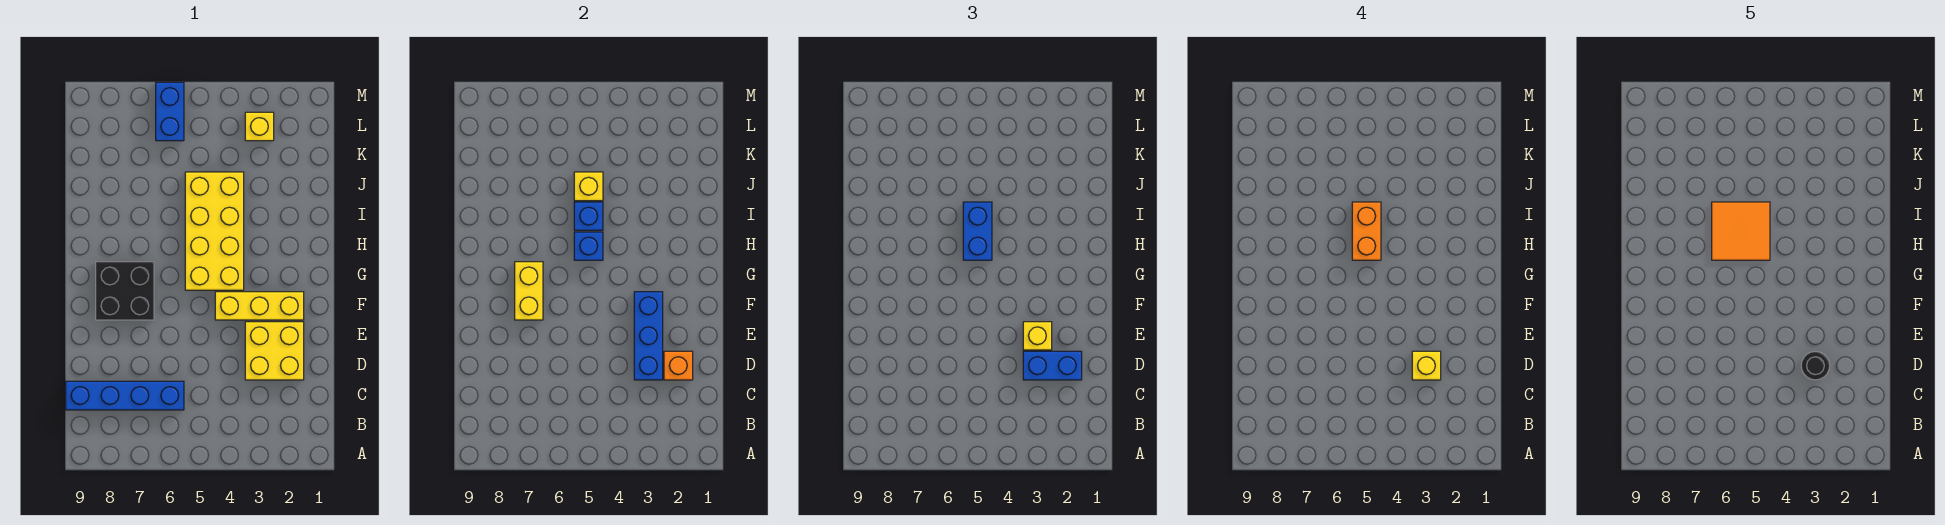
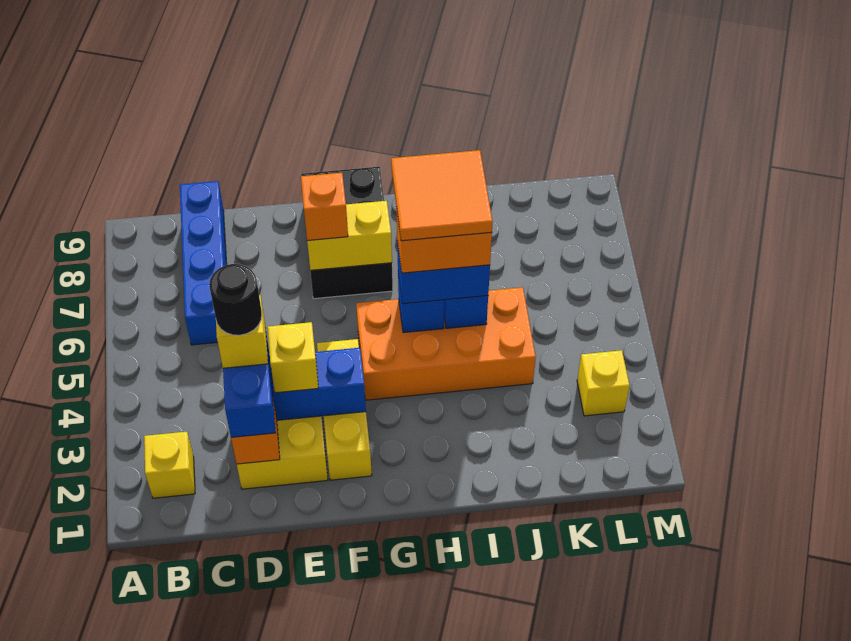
black 2x2 brick [96,262,154,320] -> black 2x3 brick [301,167,393,299]
none -> orange 1x1 brick [301,173,348,241]
yellow 2x4 brick [185,172,244,290] -> orange 2x4 brick [356,287,536,400]
yellow 1x1 brick [574,172,603,201] -> yellow 1x1 brick moved to [144,432,195,498]
blue 1x2 brick [156,82,184,141] -> none

